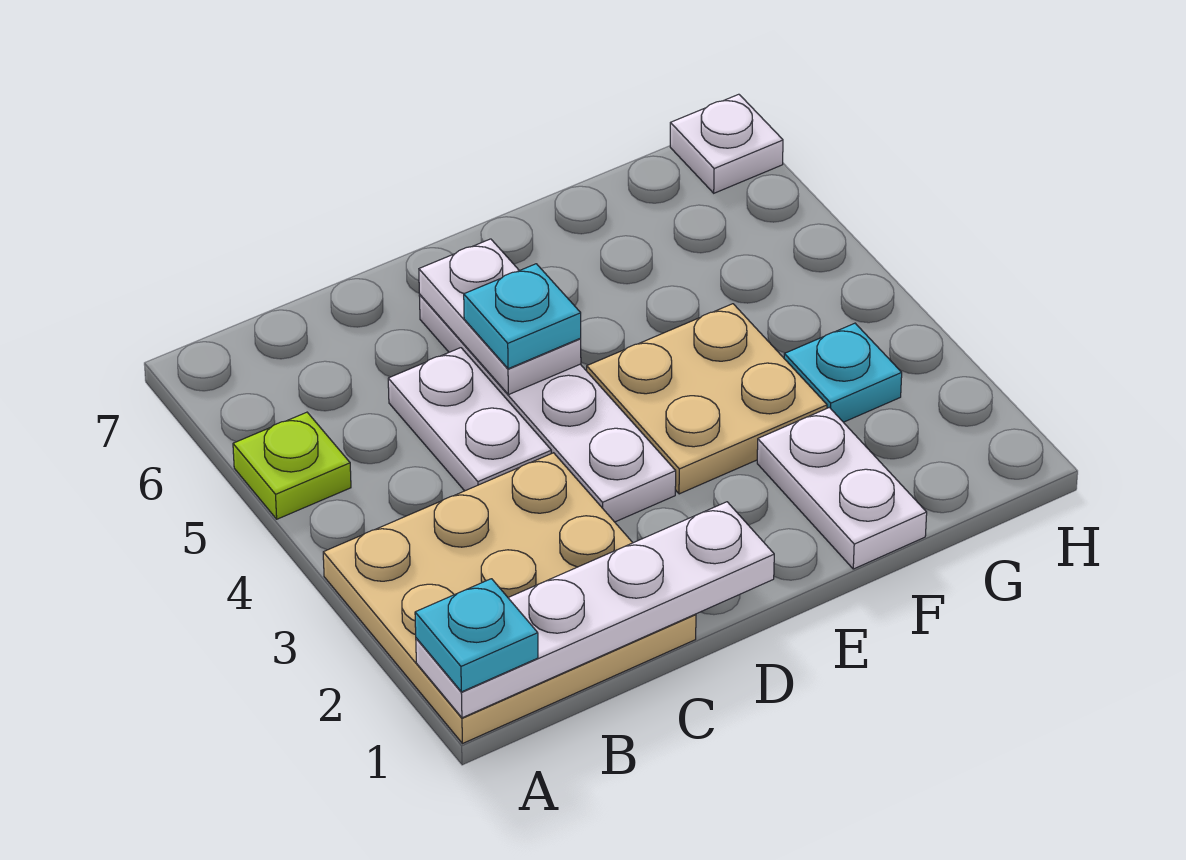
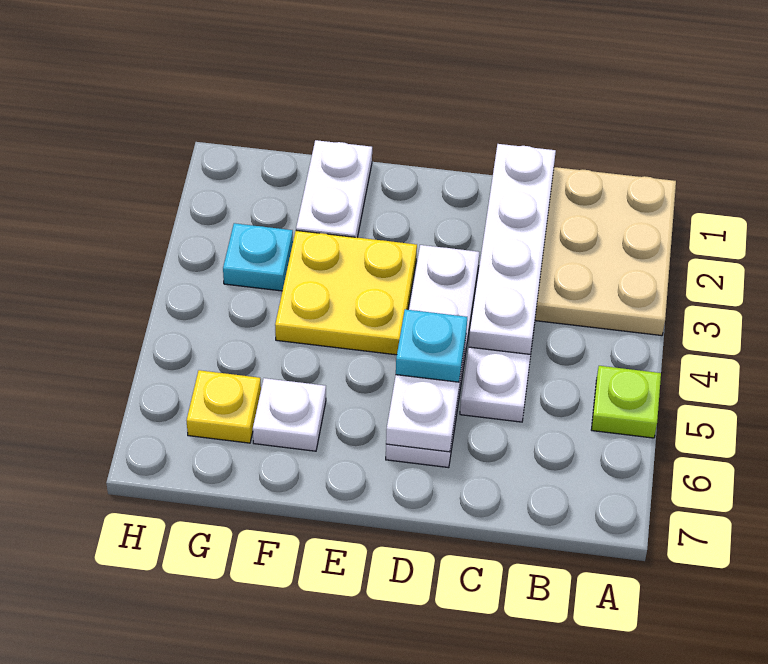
white 1x4 plate [416,502,774,718] -> white 1x4 plate turned to [469,144,556,355]
cyan 1x1 plate [415,579,538,692] -> none
tan 2x2 plate [587,304,827,494] -> yellow 2x2 plate [275,231,417,355]
none -> yellow 1x1 plate [187,370,261,443]
white 1x1 plate [670,94,783,193] -> white 1x1 plate moved to [253,378,326,451]

